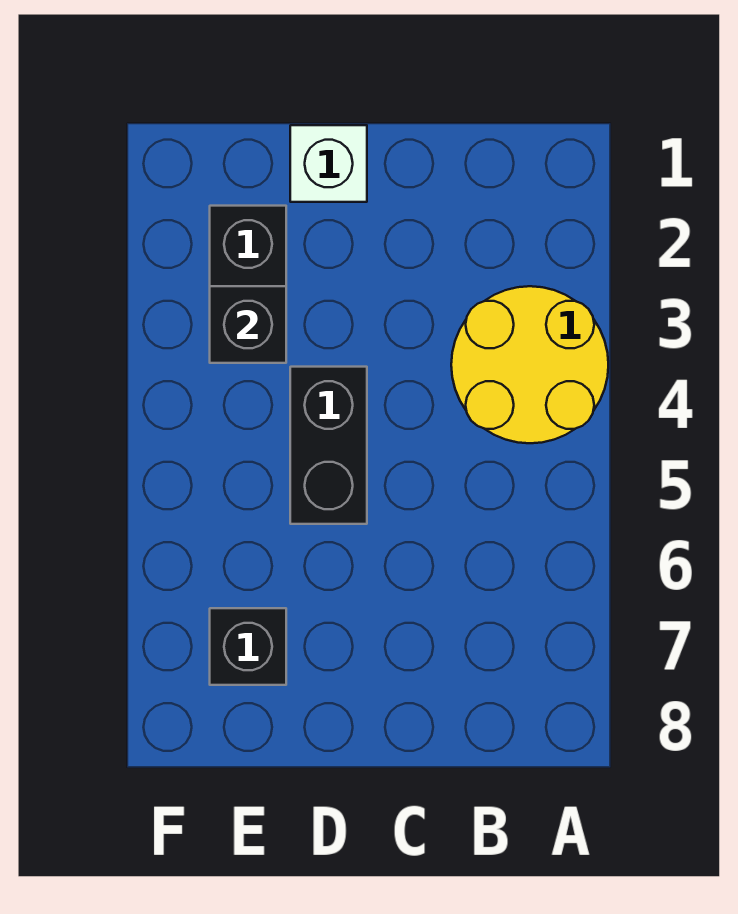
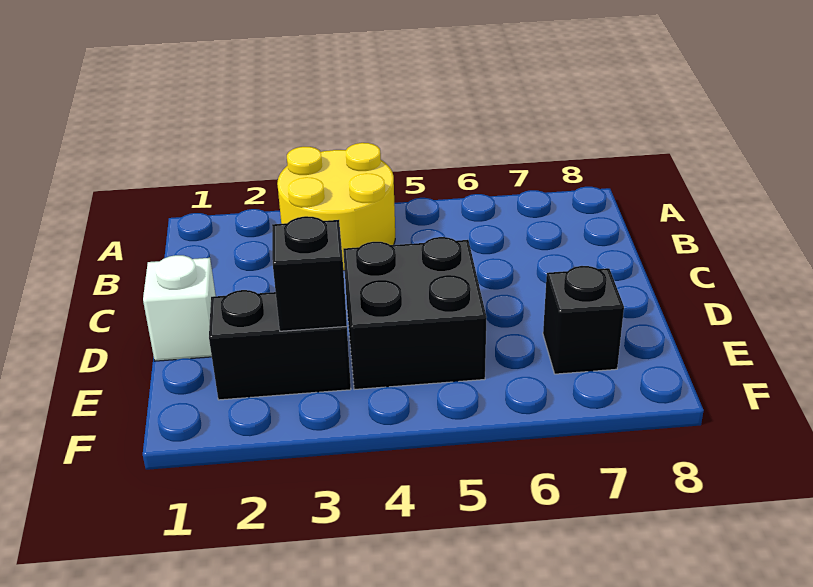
black 1x2 brick [290,367,367,524] -> black 2x2 brick [343,237,487,390]

